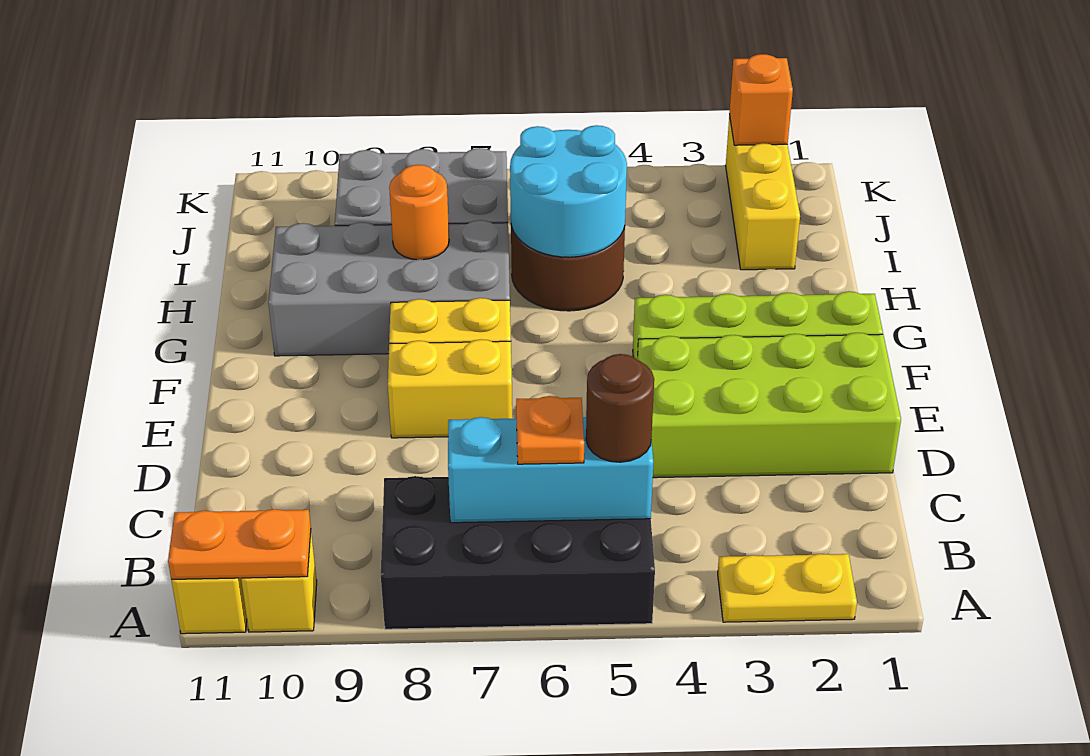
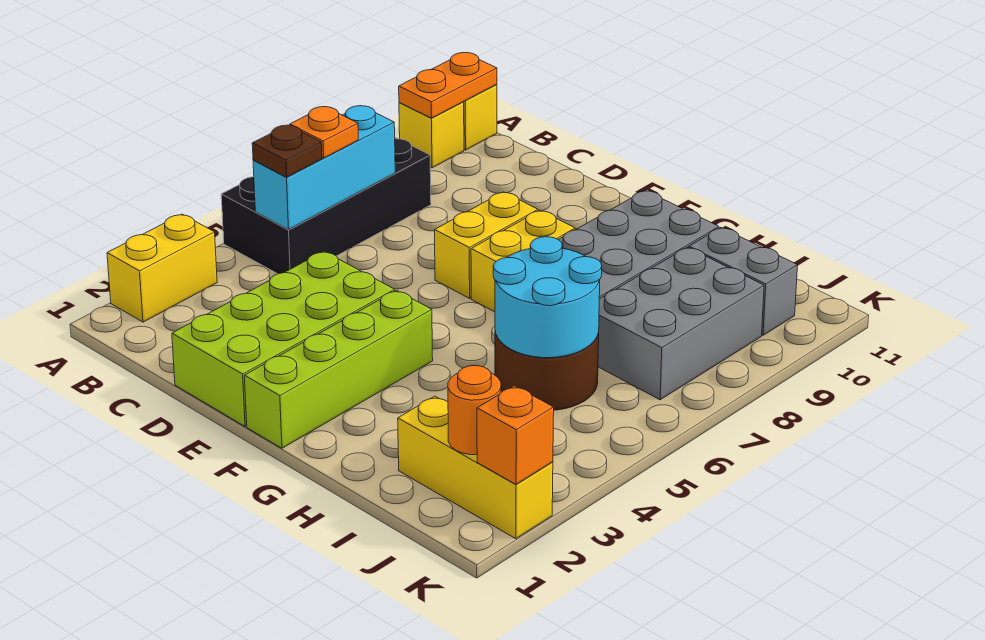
yellow 1x2 plate [718,554,857,622] -> yellow 1x2 brick [107,214,217,322]
brown 1x1 round brick [586,354,654,462] -> brown 1x1 plate [252,125,322,177]
orange 1x1 round brick [389,165,449,260] -> orange 1x1 round brick moved to [448,366,501,455]
none -> grey 1x2 brick [689,228,798,335]

